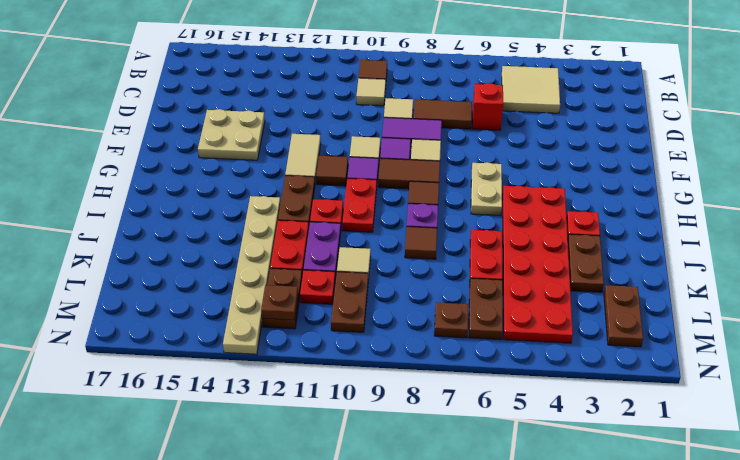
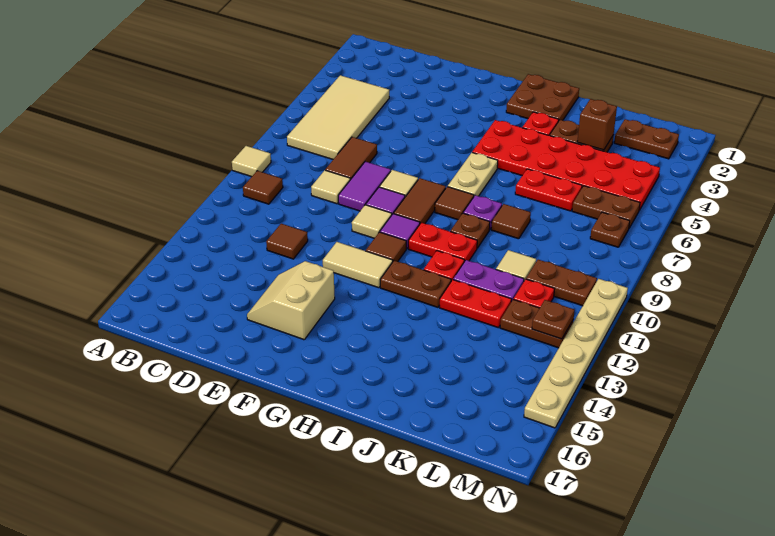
tan 2x2 tile [502,66,560,113] -> tan 2x4 tile [287,75,389,159]
tan 1x1 tile [356,78,386,106] -> tan 1x1 tile moved to [232,146,271,177]
red 1x1 brick [472,83,503,130] -> none
none -> brown 1x1 tile [266,224,308,259]
tan 2x2 plate [198,109,265,160] -> tan 2x2 slope [247,261,335,340]
tan 1x2 plate [471,162,502,215] -> tan 1x2 plate turned to [448,153,498,196]
none -> brown 2x2 plate [506,74,579,122]
none -> brown 1x1 plate [450,213,490,248]
tan 1x6 plate [223,196,281,354] -> tan 1x6 plate turned to [524,279,628,428]
none -> brown 1x1 brick [577,99,617,150]

